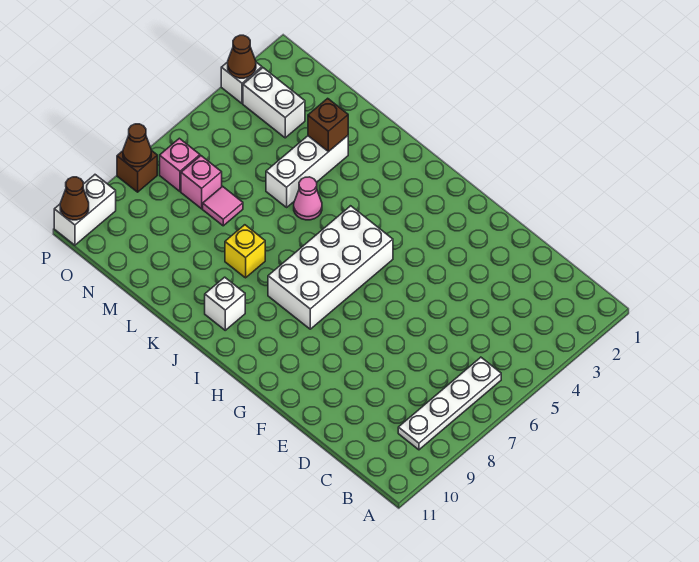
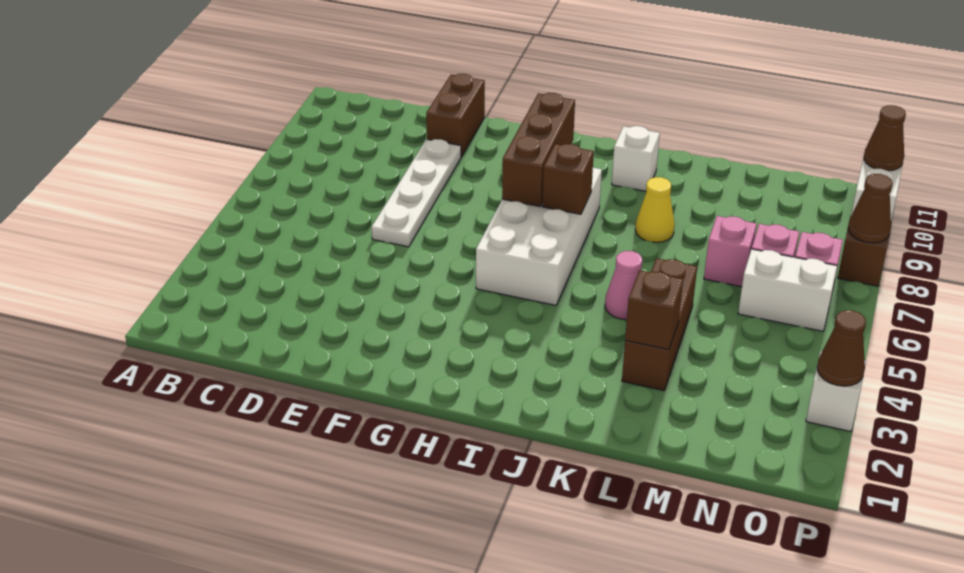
white 1x4 plate [398,357,501,450] -> white 1x4 plate moved to [372,139,461,247]
none -> brown 1x2 brick [426,74,485,157]
none -> brown 1x3 brick [502,93,575,206]
none -> brown 1x1 brick [542,144,594,214]
yellow 1x1 brick [225,225,265,278] -> yellow 1x1 cone [635,177,675,242]
white 1x3 brick [266,136,348,207] -> brown 1x3 brick [622,258,697,391]
pink 1x1 tile [203,186,243,226] -> pink 1x1 brick [704,216,757,287]
white 1x2 brick [243,68,305,138] -> white 1x2 brick moved to [738,249,837,331]

